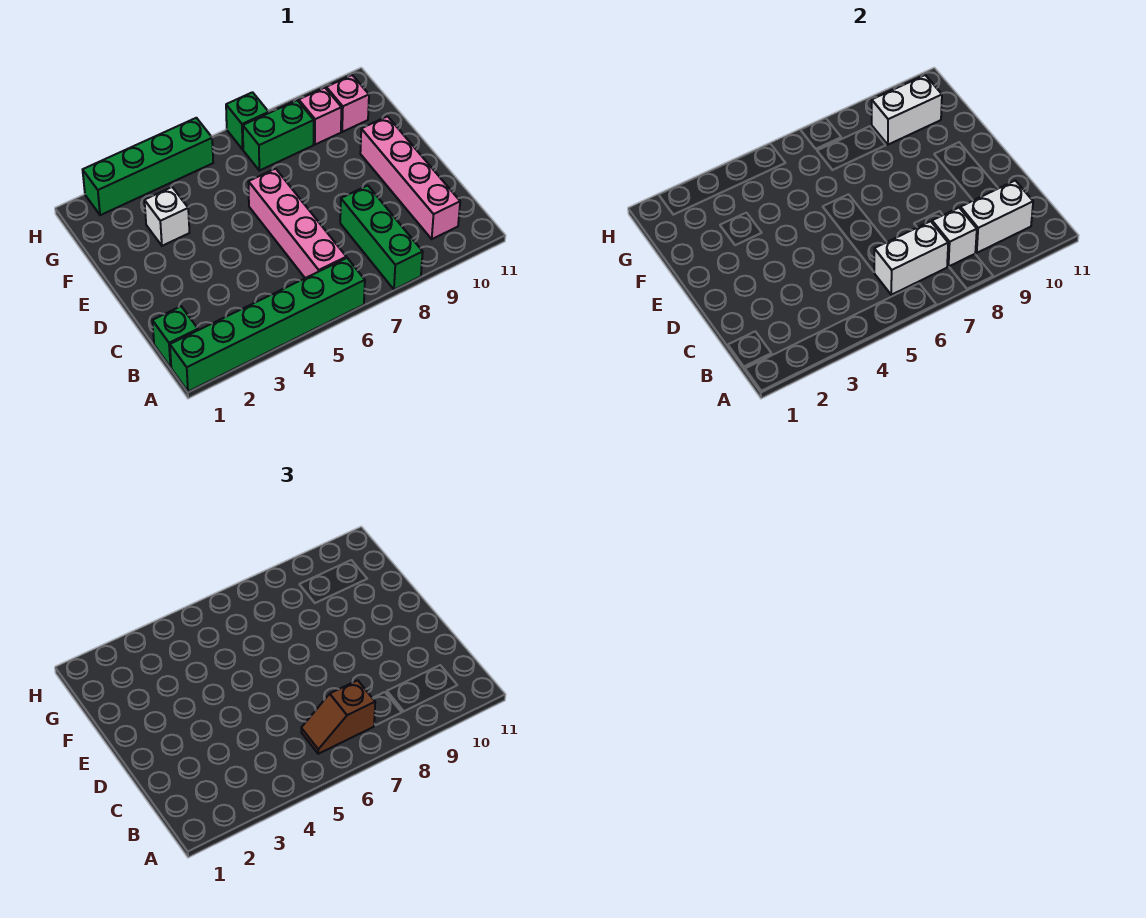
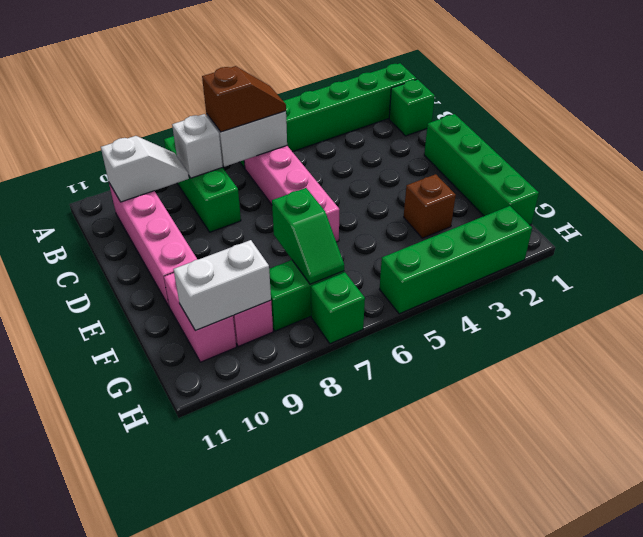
white 1x2 brick [960,181,1033,253] -> white 1x2 slope [101,136,189,202]
none -> green 1x4 brick [424,114,539,225]
white 1x1 brick [144,187,190,246] -> brown 1x1 brick [404,174,456,238]
none -> green 1x2 slope [272,188,344,284]
pink 1x1 brick [326,75,369,132] -> pink 1x2 brick [164,273,236,362]

